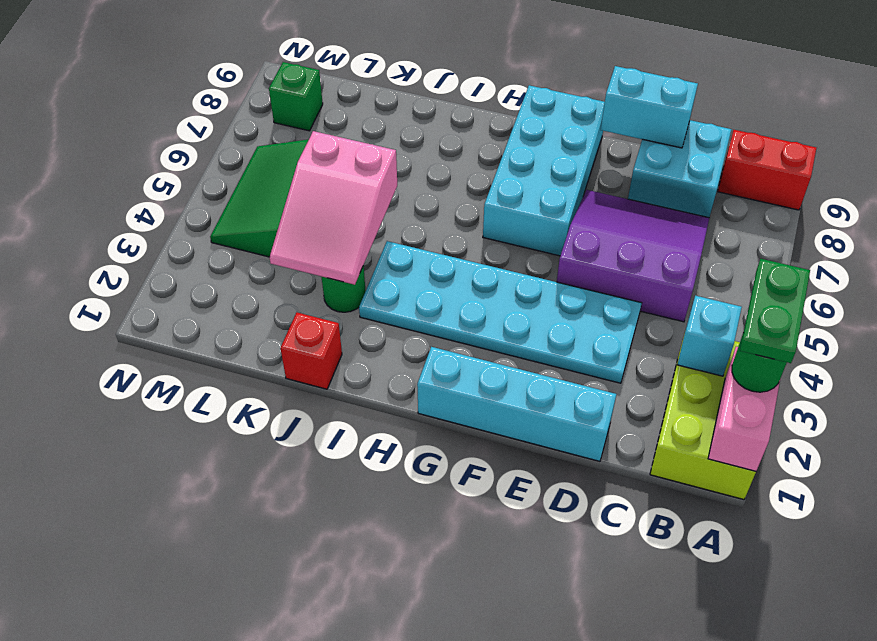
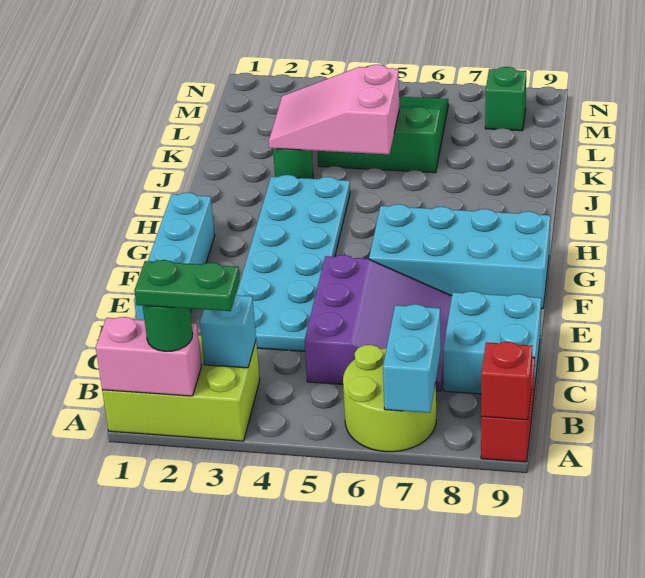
none -> lime 2x2 round brick [343,345,436,452]
cyan 1x2 brick [601,66,698,148] -> cyan 1x2 brick moved to [383,304,441,413]
red 1x1 brick [280,313,342,389] -> red 1x1 brick moved to [481,342,532,420]

